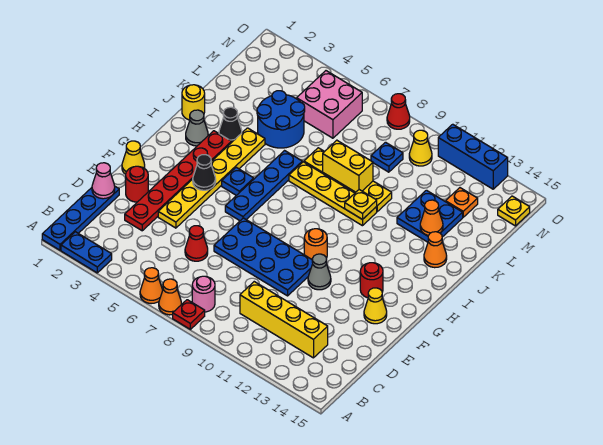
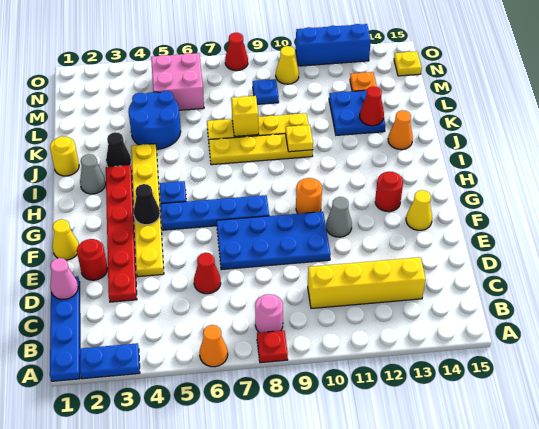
orange 1x1 cone [159,279,181,315] -> none
blue 1x4 plate [225,151,302,221] -> blue 1x4 plate turned to [161,195,269,230]
yellow 1x2 brick [323,140,373,192] -> yellow 1x1 brick [231,96,259,136]
orange 1x1 cone [420,200,443,235] -> red 1x1 cone [360,86,384,126]

